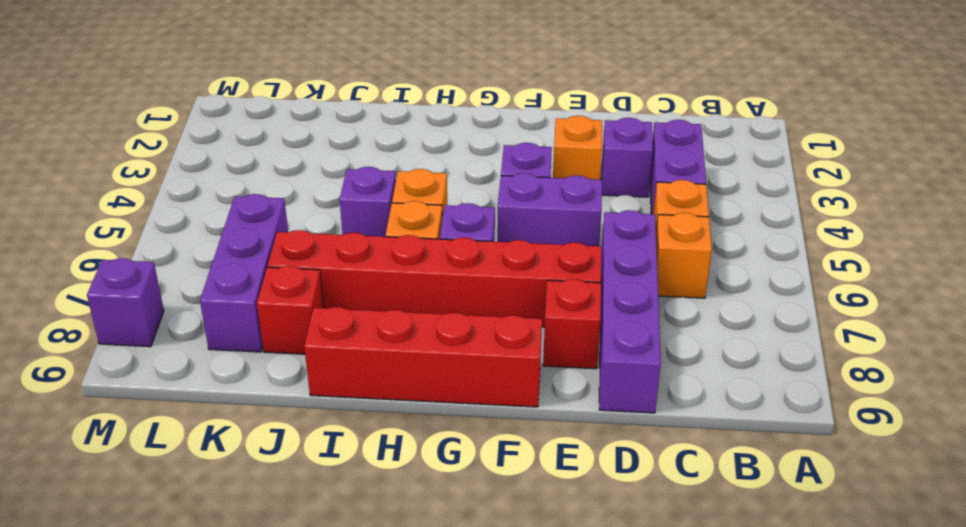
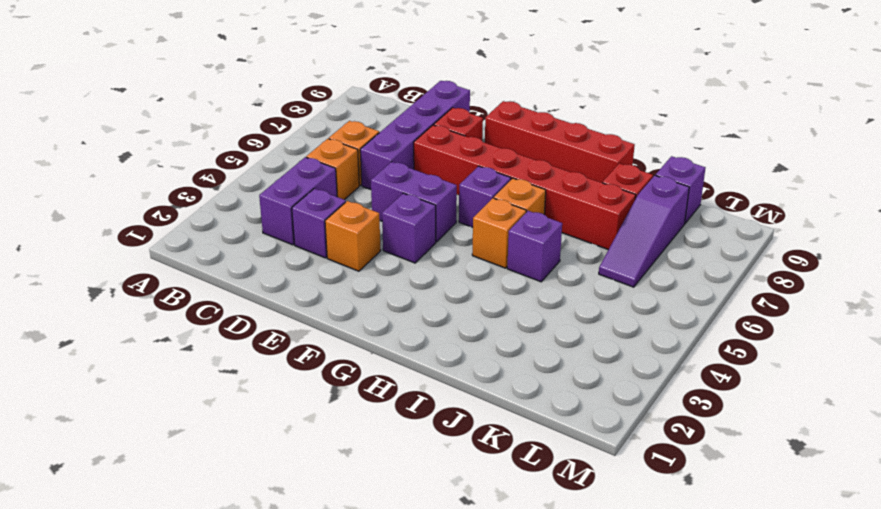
purple 1x3 brick [200,194,288,352] -> purple 1x3 slope [599,176,689,287]
purple 1x1 brick [87,258,164,347] -> purple 1x1 brick moved to [655,156,705,223]

